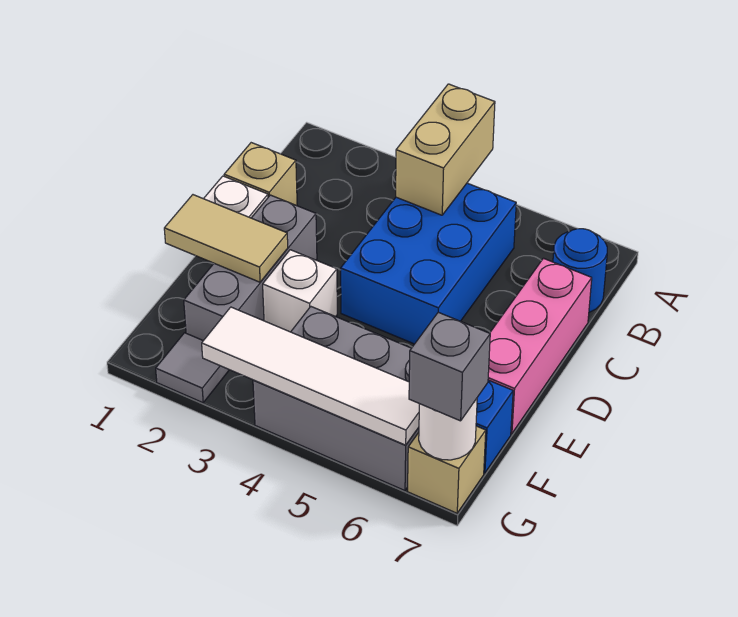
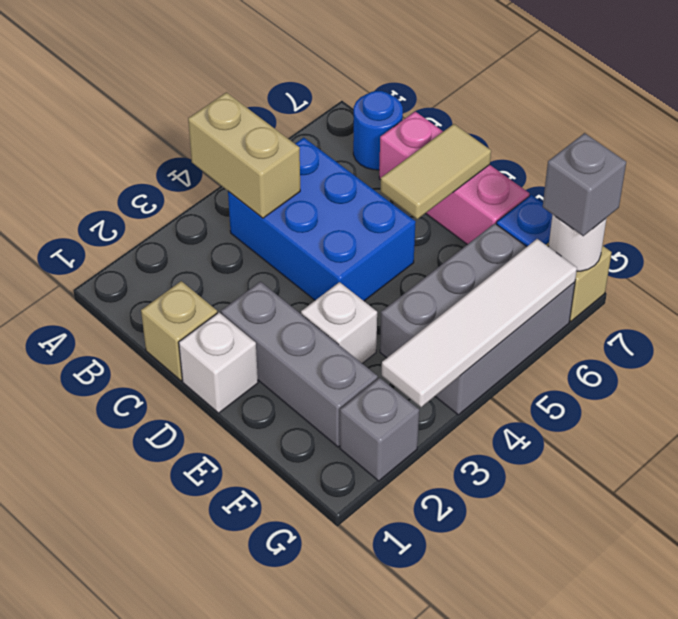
tan 1x2 tile [164,195,288,282] -> tan 1x2 tile moved to [381,124,491,219]
grey 1x1 tile [156,333,229,403] -> grey 1x1 brick [340,378,419,481]

